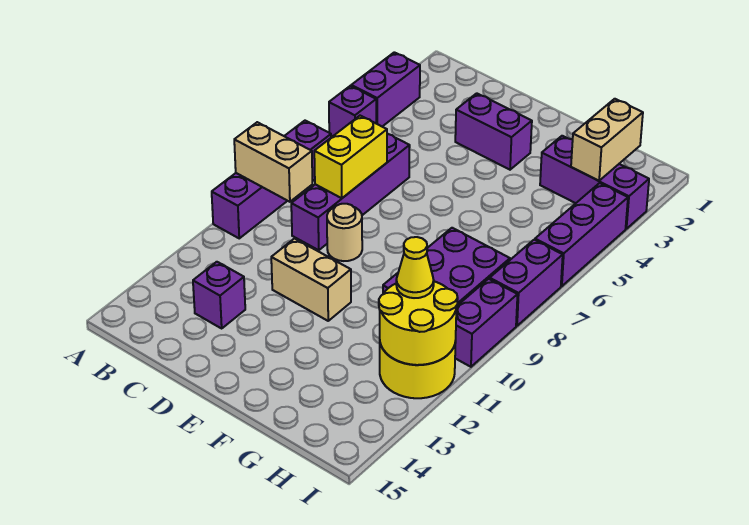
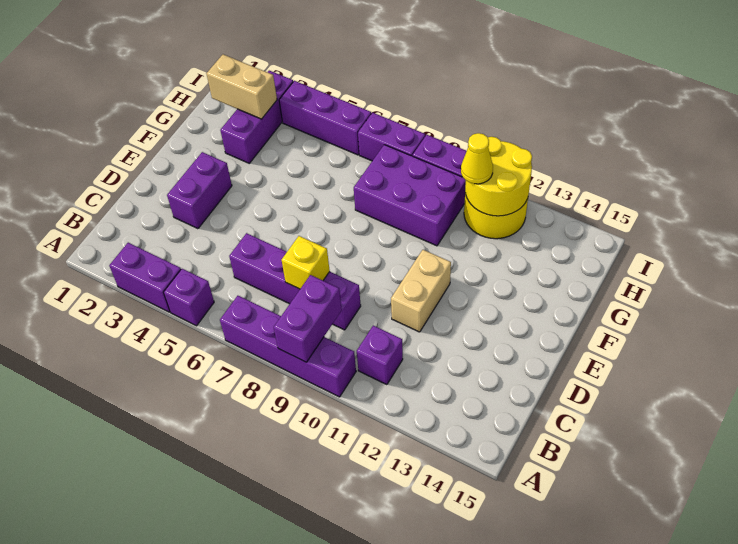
tan 1x2 brick [234,122,312,202] -> purple 1x2 brick [274,275,342,362]
yellow 1x2 brick [314,116,387,198] -> yellow 1x1 brick [282,236,330,289]
purple 1x1 brick [193,262,245,328] -> purple 1x1 brick moved to [357,326,403,385]
tan 1x1 round brick [327,204,362,261] -> none

